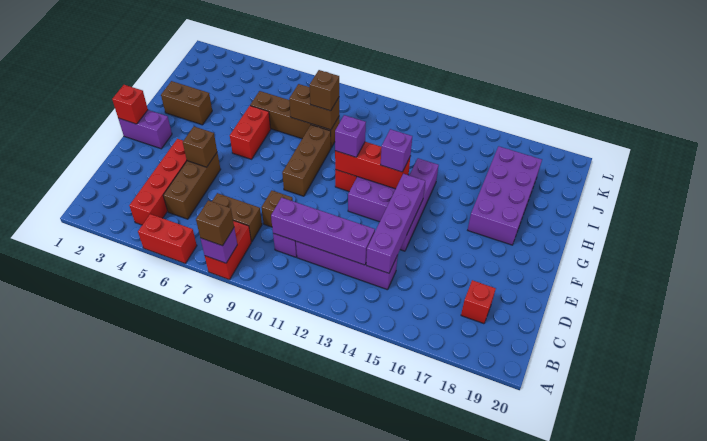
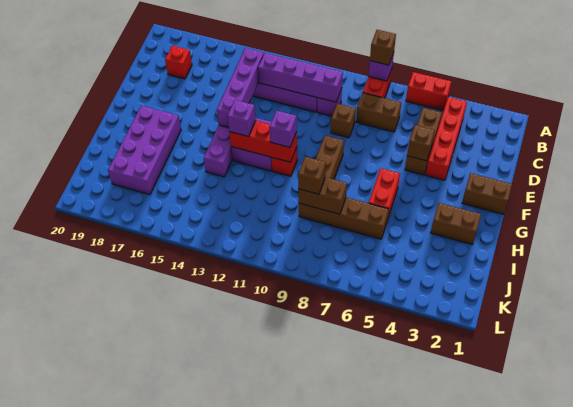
purple 1x2 brick [118,110,172,149] -> brown 1x2 brick [462,173,512,214]
red 1x1 brick [112,85,148,124] -> none

